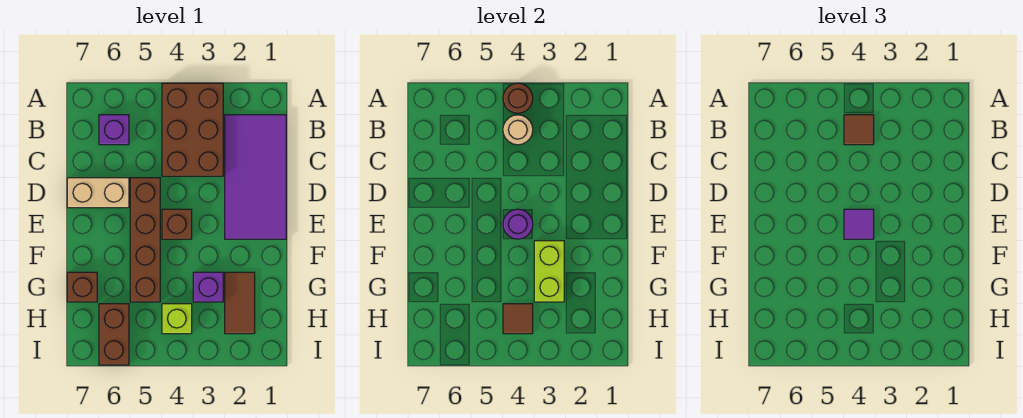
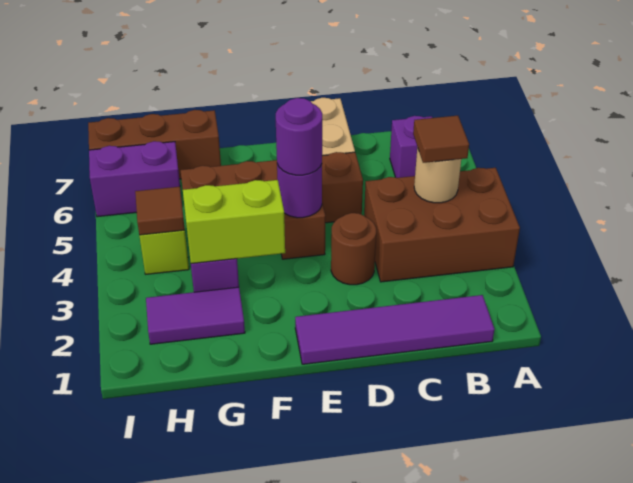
brown 1x1 round brick [503,83,533,113] -> brown 1x1 round brick moved to [331,213,376,285]
purple 2x4 tile [225,115,286,239] -> purple 1x4 tile [295,295,495,364]
purple 1x1 tile [844,209,874,239] -> purple 1x1 round brick [276,98,322,175]
brown 1x2 tile [225,272,255,334] -> purple 1x2 tile [146,287,245,344]
brown 1x1 brick [67,272,97,302] -> brown 1x3 brick [88,110,221,179]
brown 1x2 brick [99,304,129,365] -> purple 1x2 brick [89,141,182,217]

